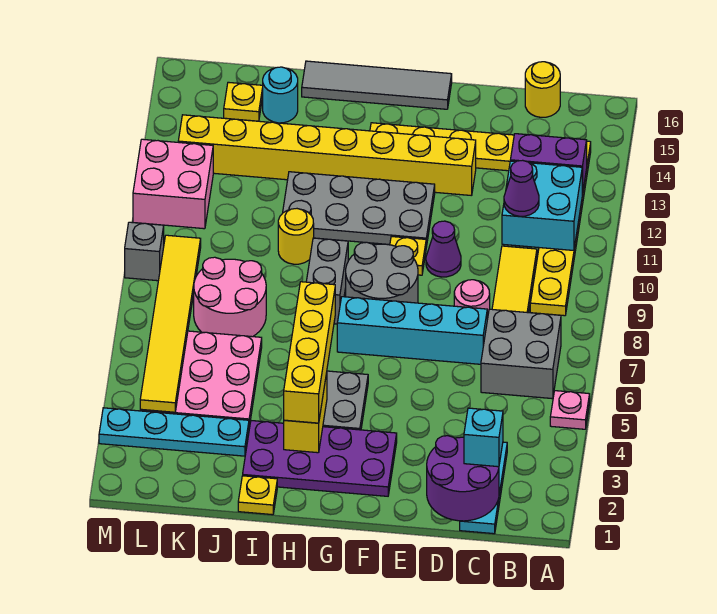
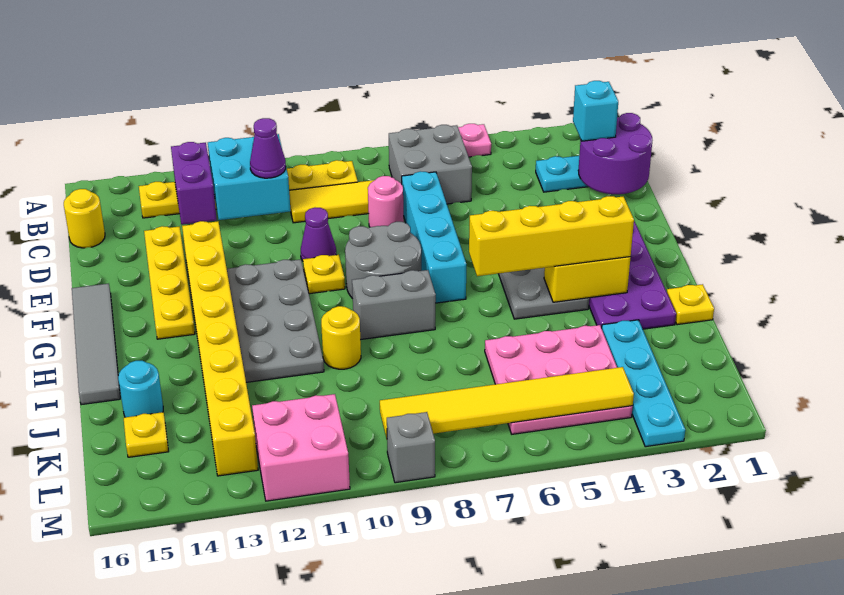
pink 2x2 round brick [194,257,266,337] -> none

